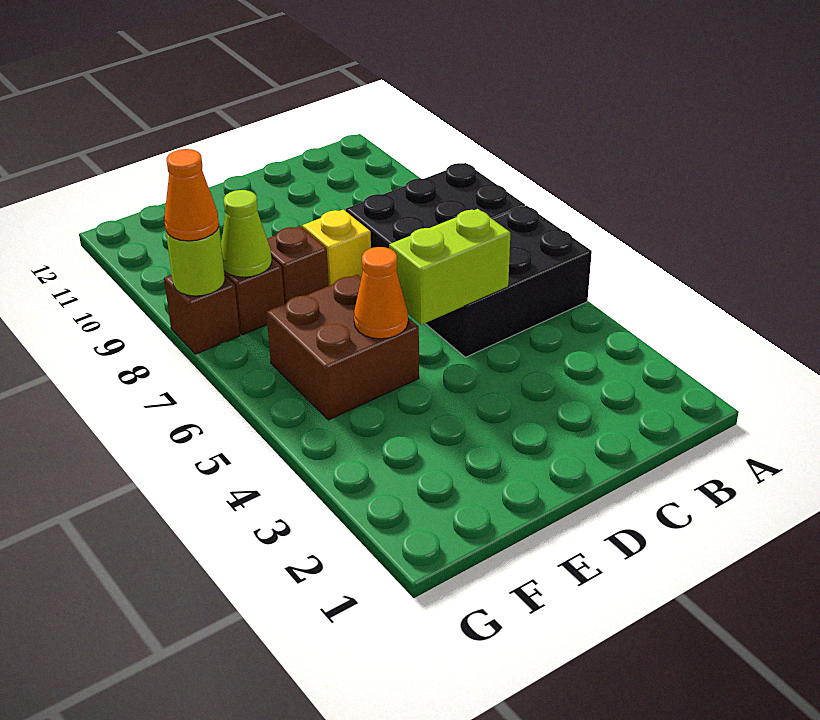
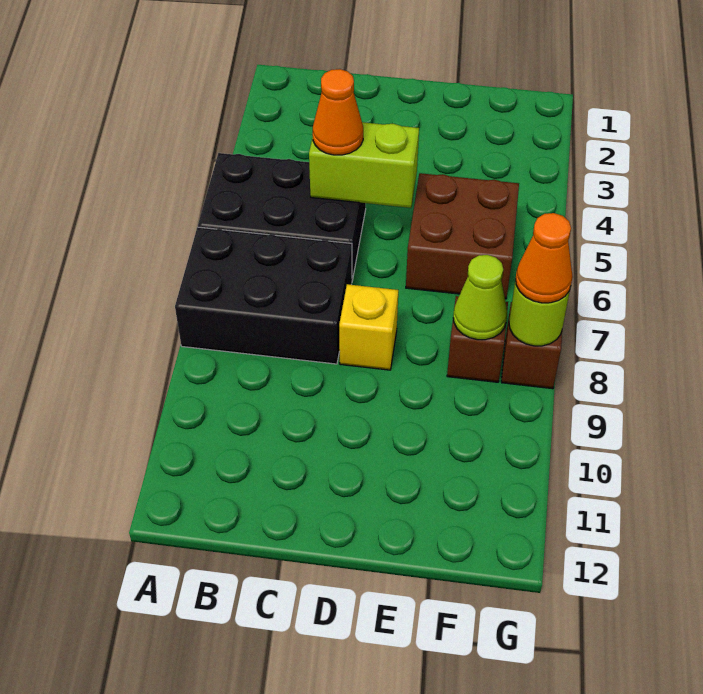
orange 1x1 cone [354,247,408,339] -> orange 1x1 cone moved to [313,69,363,155]
brown 1x1 brick [267,226,329,304] -> none

